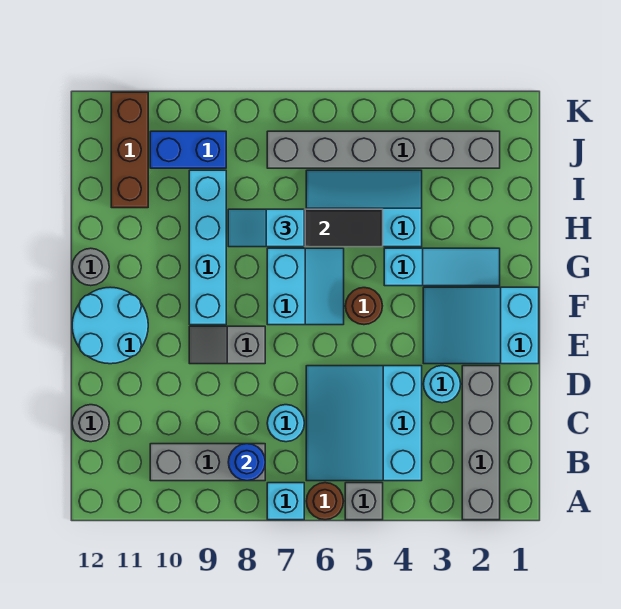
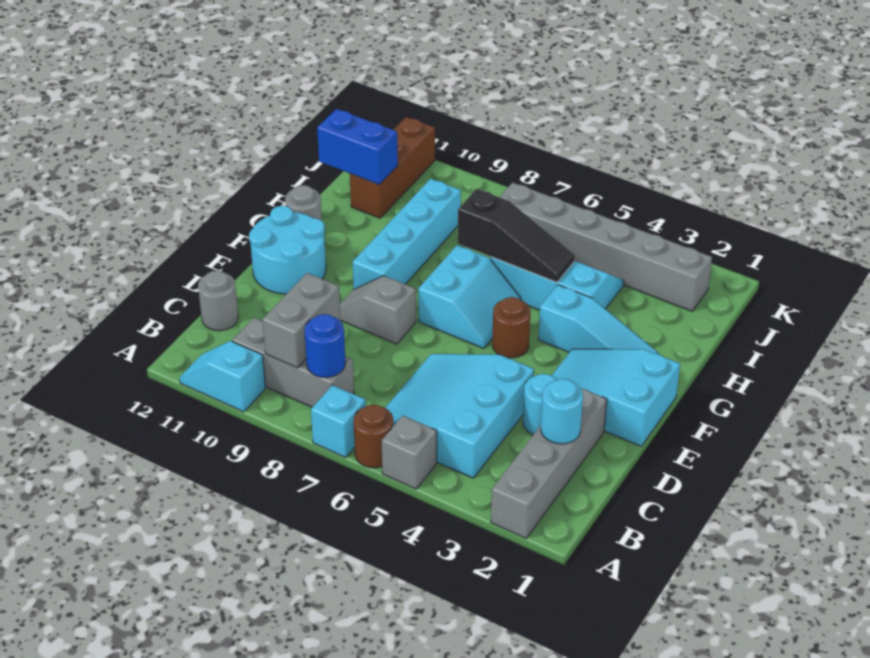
none -> grey 1x2 brick [263,273,341,368]
cyan 1x1 round brick [267,405,304,442] -> cyan 1x1 round brick moved to [541,379,583,444]
cyan 1x2 slope [228,209,304,247] -> cyan 1x2 slope moved to [179,341,266,412]
blue 1x2 brick [150,131,226,168] -> blue 1x2 brick moved to [317,109,398,185]

